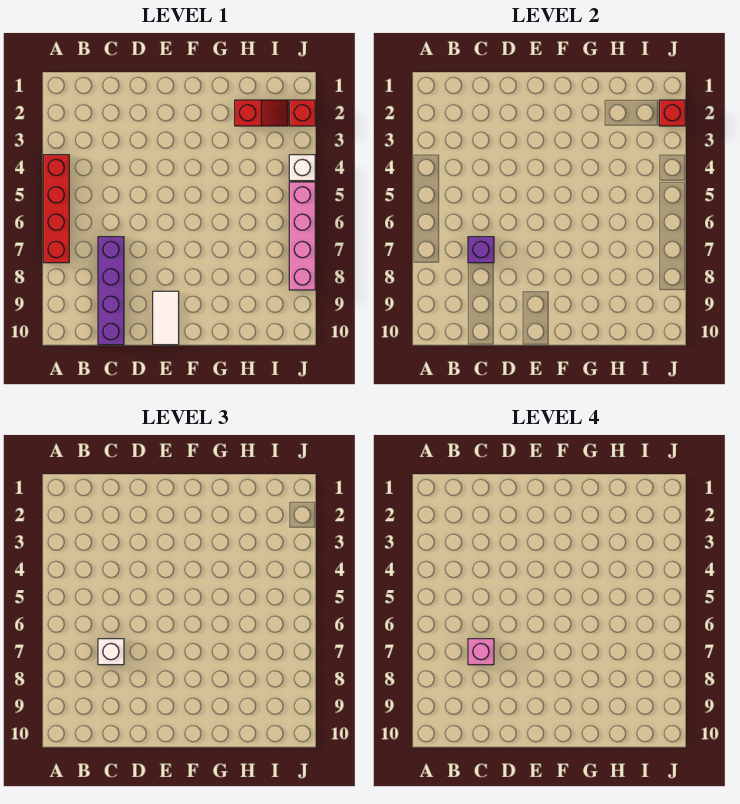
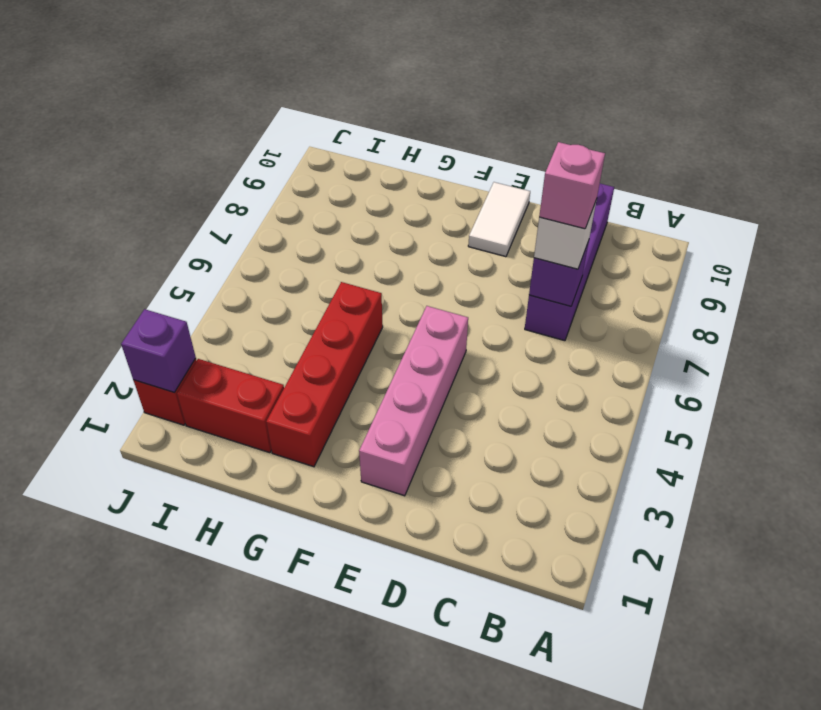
red 1x4 brick [43,155,69,263] -> red 1x4 brick moved to [266,282,383,467]
red 1x2 slope [235,100,288,126] -> red 1x2 brick [177,359,284,453]
red 1x1 brick [659,100,685,126] -> purple 1x1 brick [121,309,196,392]
white 1x1 brick [289,155,315,181] -> none
pink 1x4 brick [289,182,315,290] -> pink 1x4 brick moved to [359,306,468,496]

